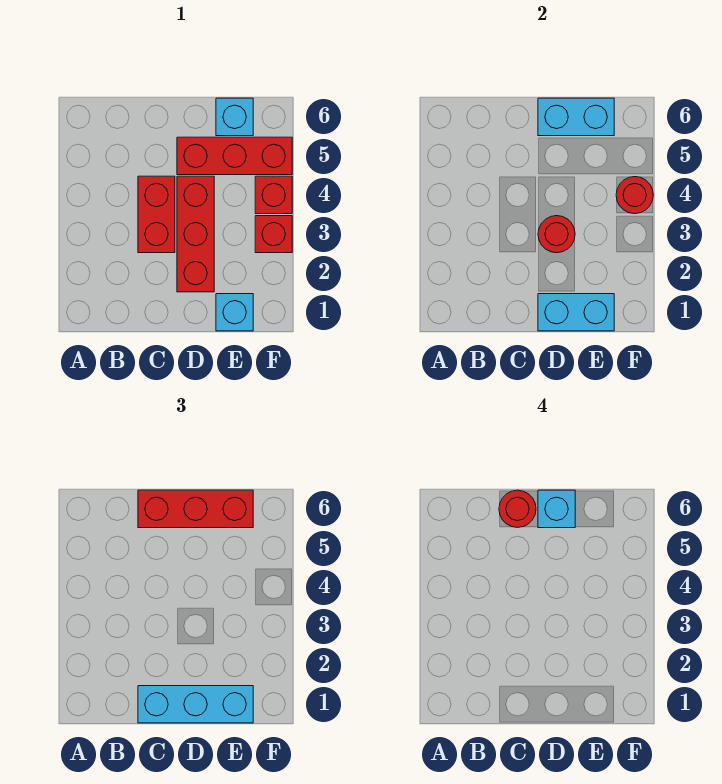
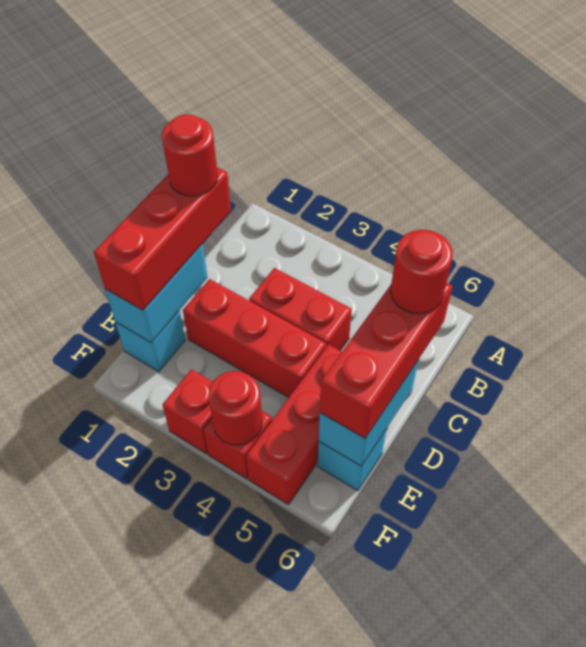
cyan 1x3 brick [138,686,253,723] -> red 1x3 brick [94,167,231,310]
red 1x1 round brick [538,216,575,253] -> red 1x1 round brick moved to [162,114,218,196]
cyan 1x1 brick [538,490,575,528] -> none

